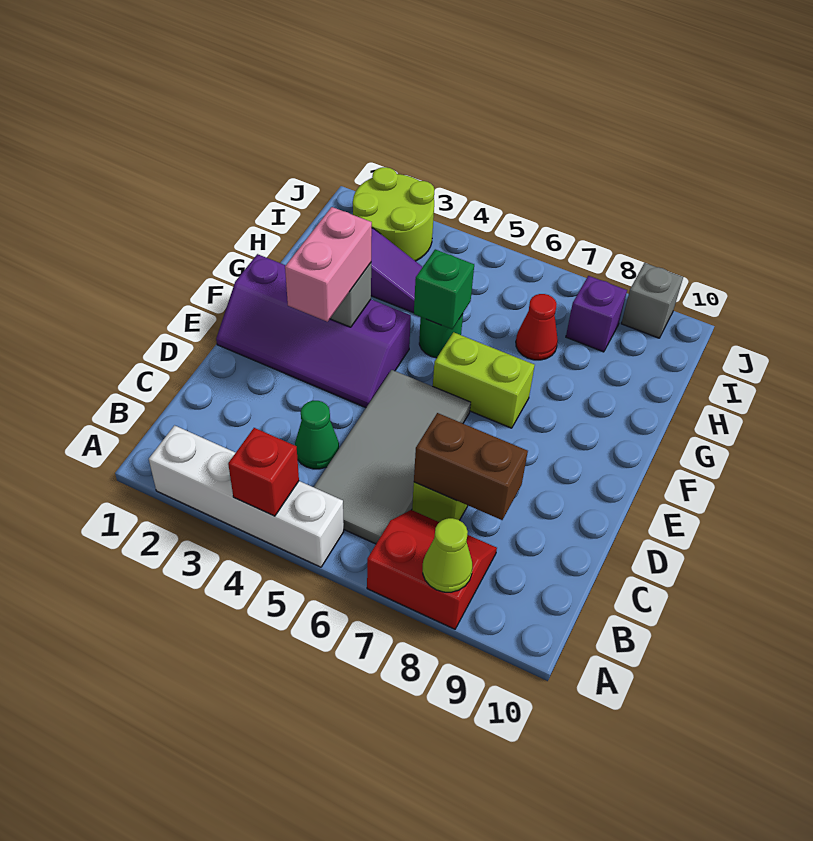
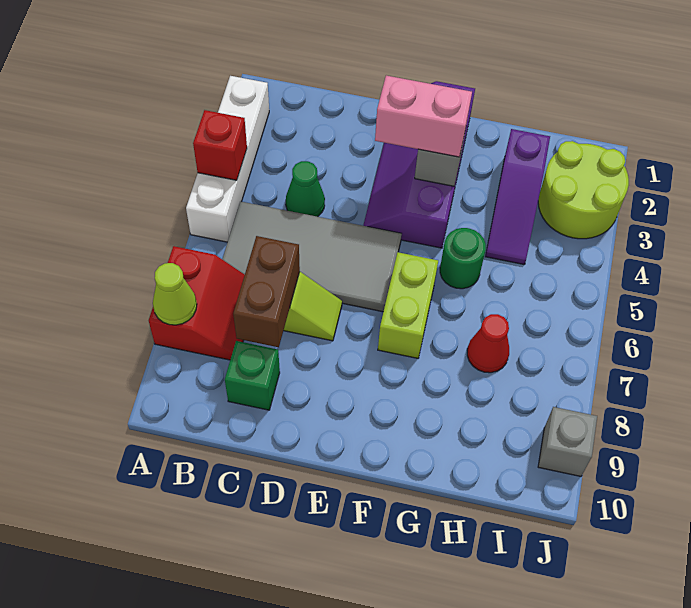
green 1x1 brick [414,249,474,329] -> green 1x1 brick moved to [225,341,280,410]
purple 1x1 brick [566,276,627,352] -> none

